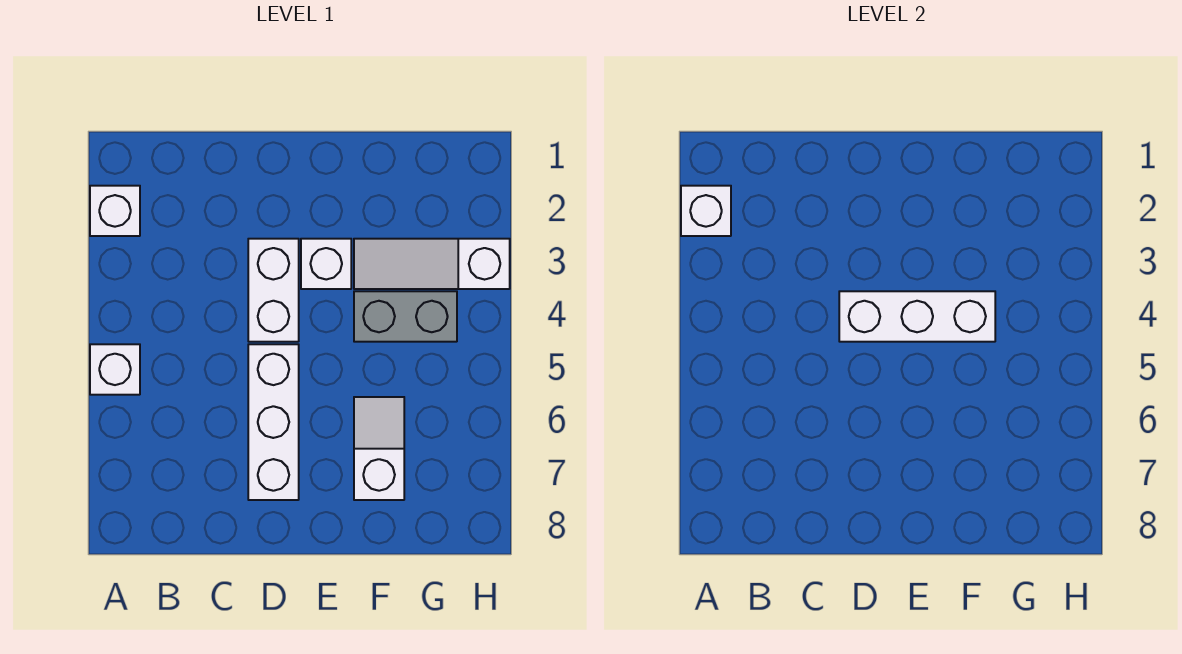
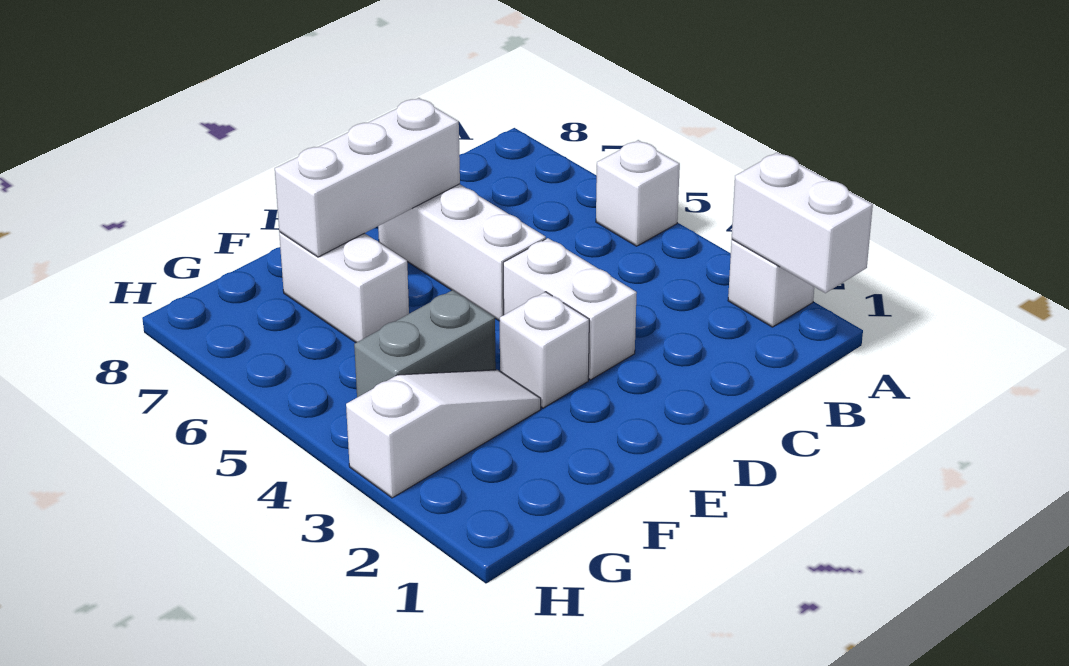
white 1x1 brick [681,186,731,236] -> white 1x2 brick [732,152,873,293]
white 1x3 brick [839,291,995,342] -> white 1x3 brick moved to [275,98,460,257]
white 1x2 slope [354,397,404,500] -> white 1x2 brick [279,232,409,343]

